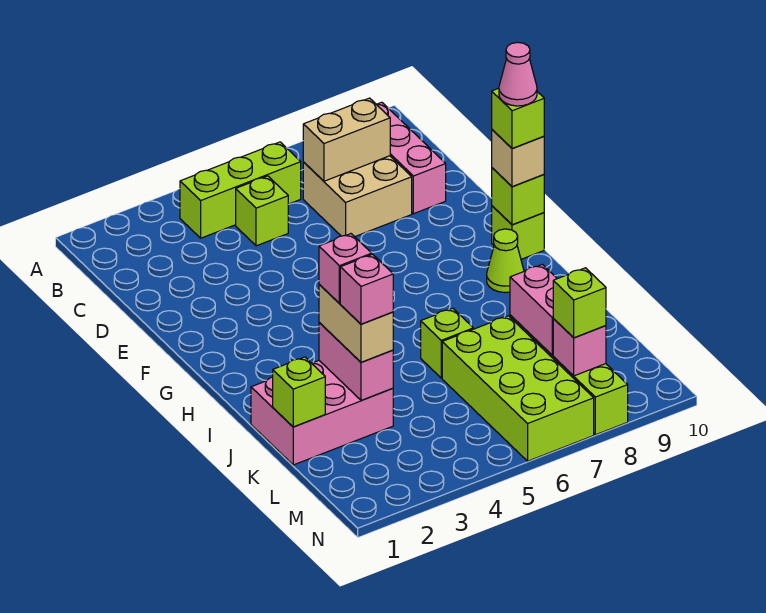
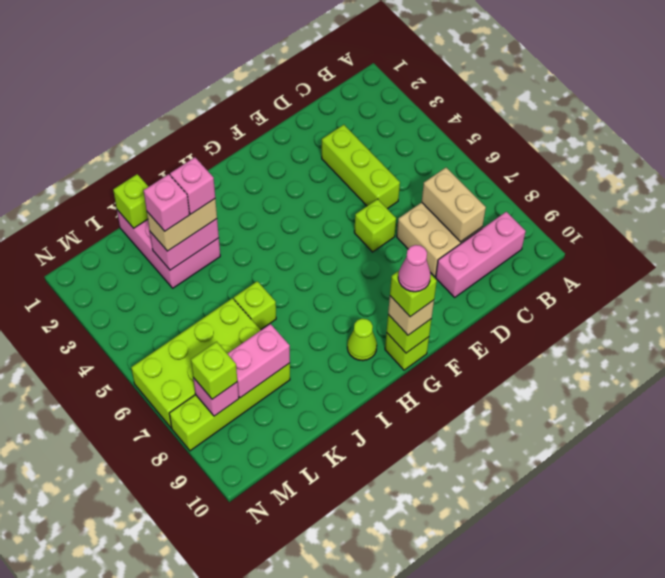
lime 1x3 brick [180,142,301,238] -> lime 1x3 brick moved to [322,125,400,209]
lime 1x1 brick [236,176,288,246] -> lime 1x1 brick moved to [354,199,396,252]

